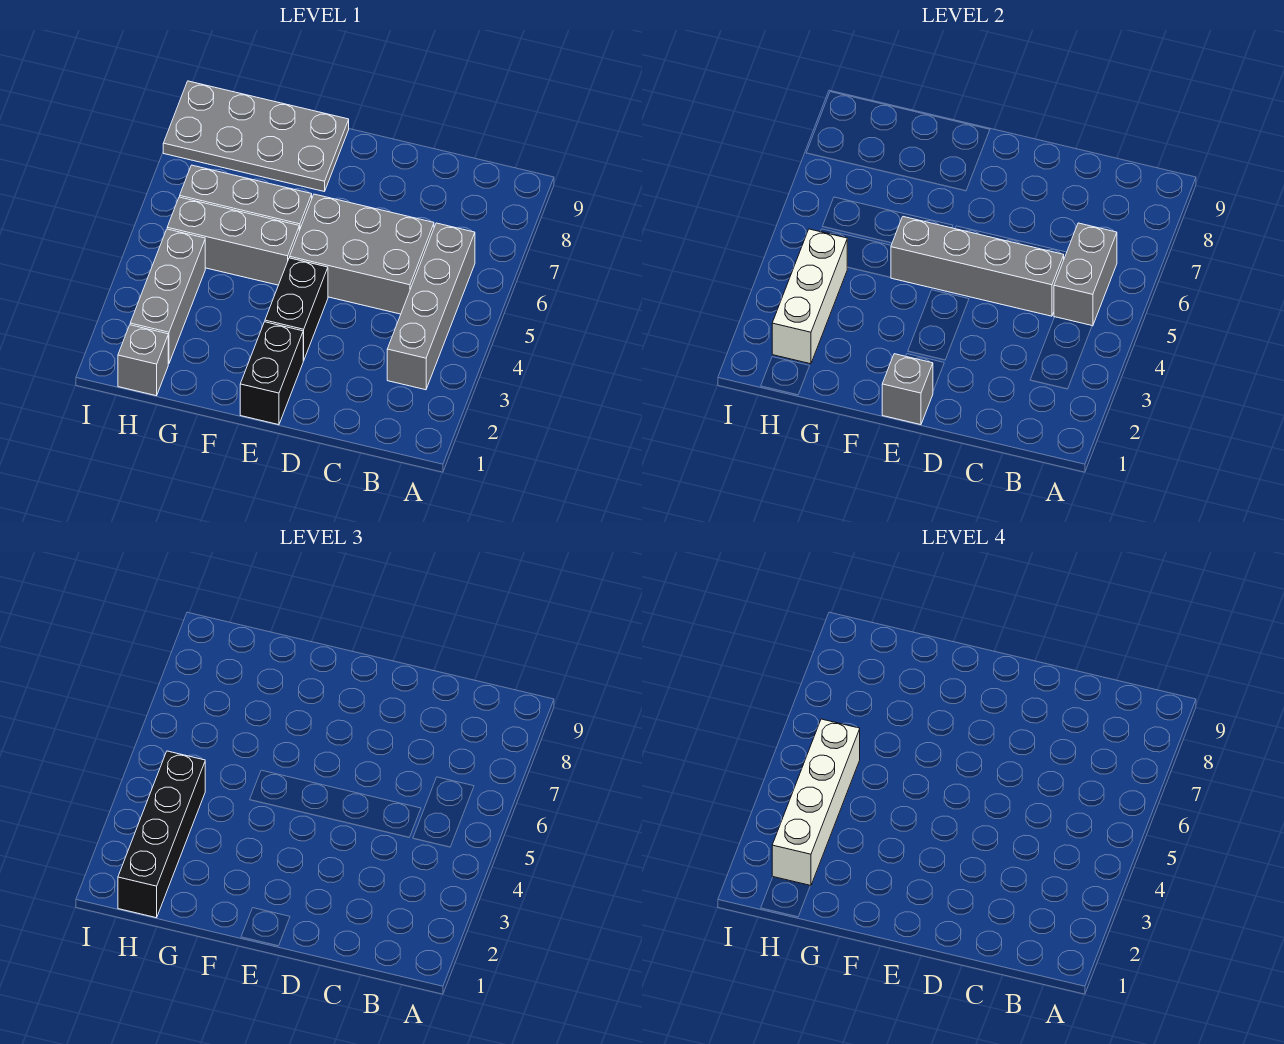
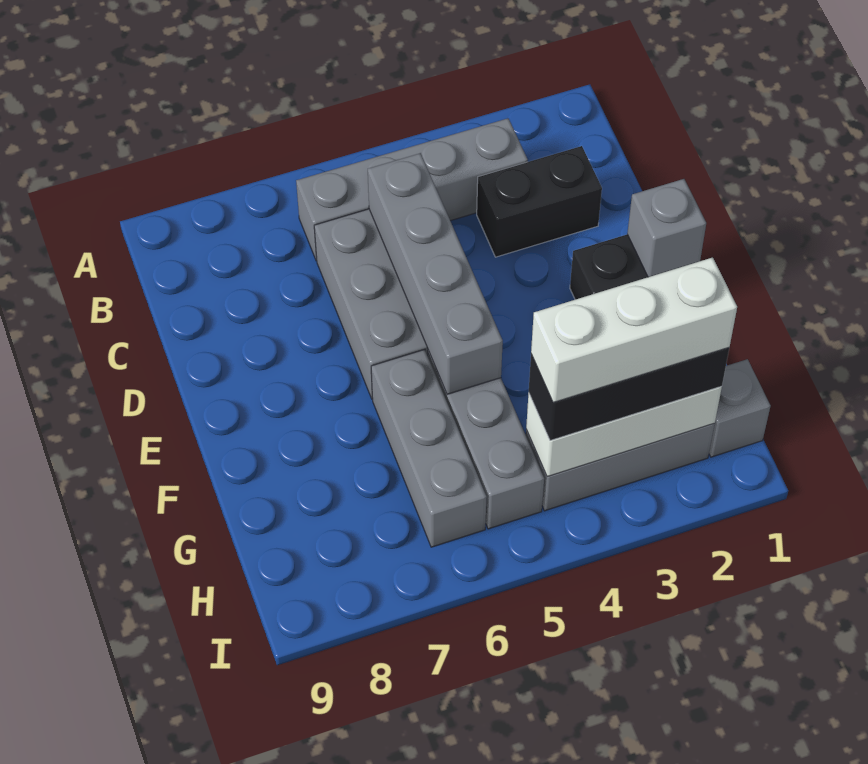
grey 1x2 brick [1054,223,1117,326] -> none
black 1x2 brick [265,258,328,361] -> black 1x2 brick moved to [477,146,602,257]
grey 2x4 plate [163,81,349,192] -> none
black 1x4 brick [118,751,205,918] -> black 1x3 brick [529,348,729,441]
white 1x4 brick [772,719,860,886] -> white 1x3 brick [531,258,737,403]

